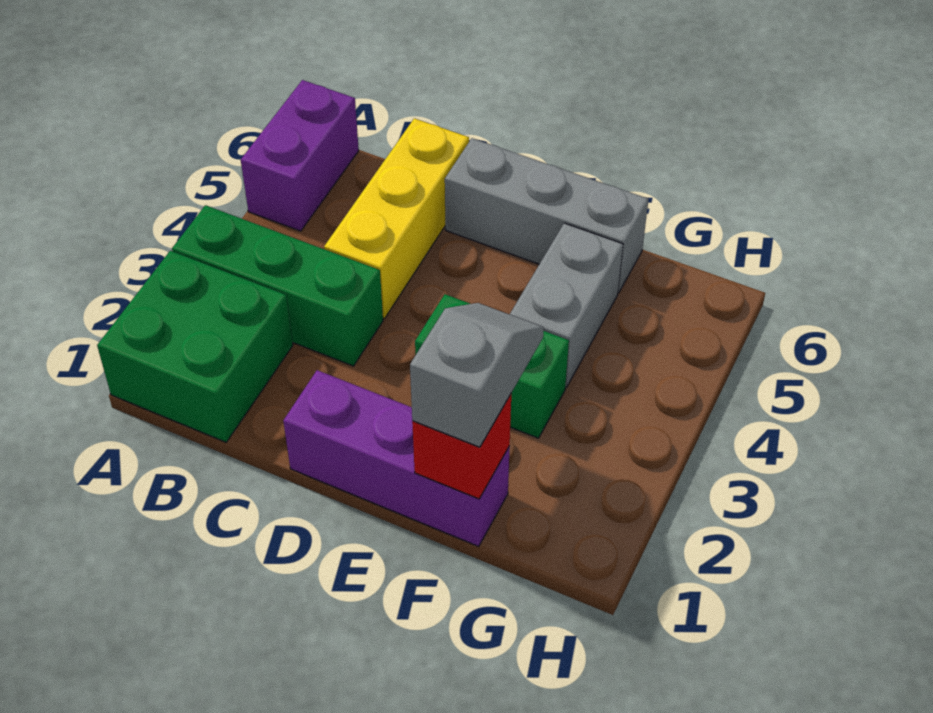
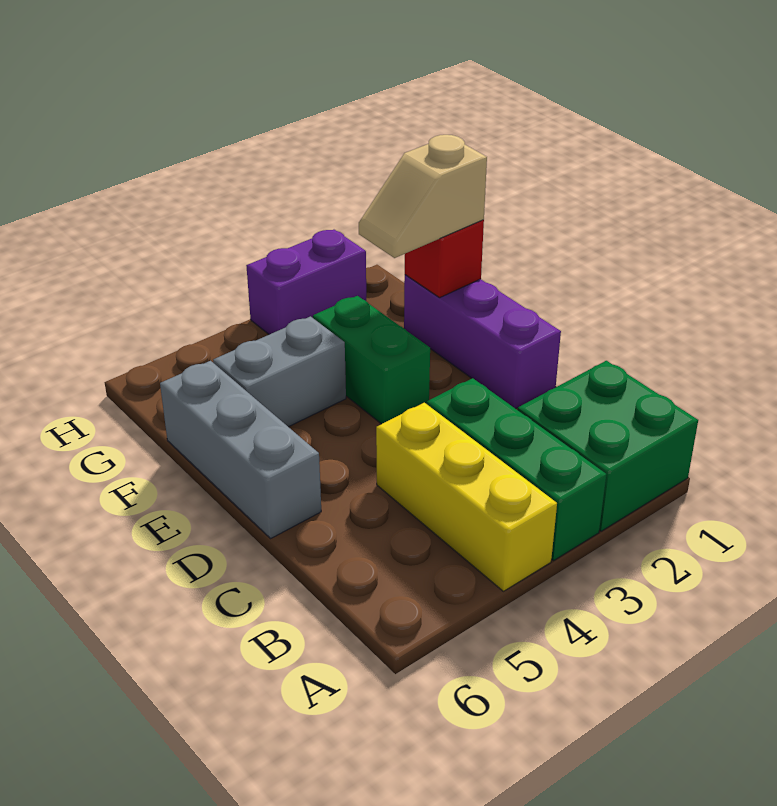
purple 1x2 brick [241,80,359,231] -> purple 1x2 brick moved to [246,230,366,334]
yellow 1x3 brick [324,118,469,319] -> yellow 1x3 brick turned to [376,403,557,591]
grey 1x2 slope [410,303,544,447] -> tan 1x2 slope [359,135,487,258]

